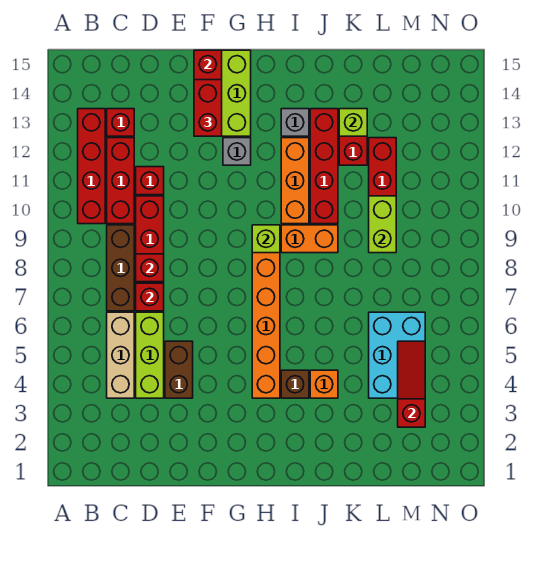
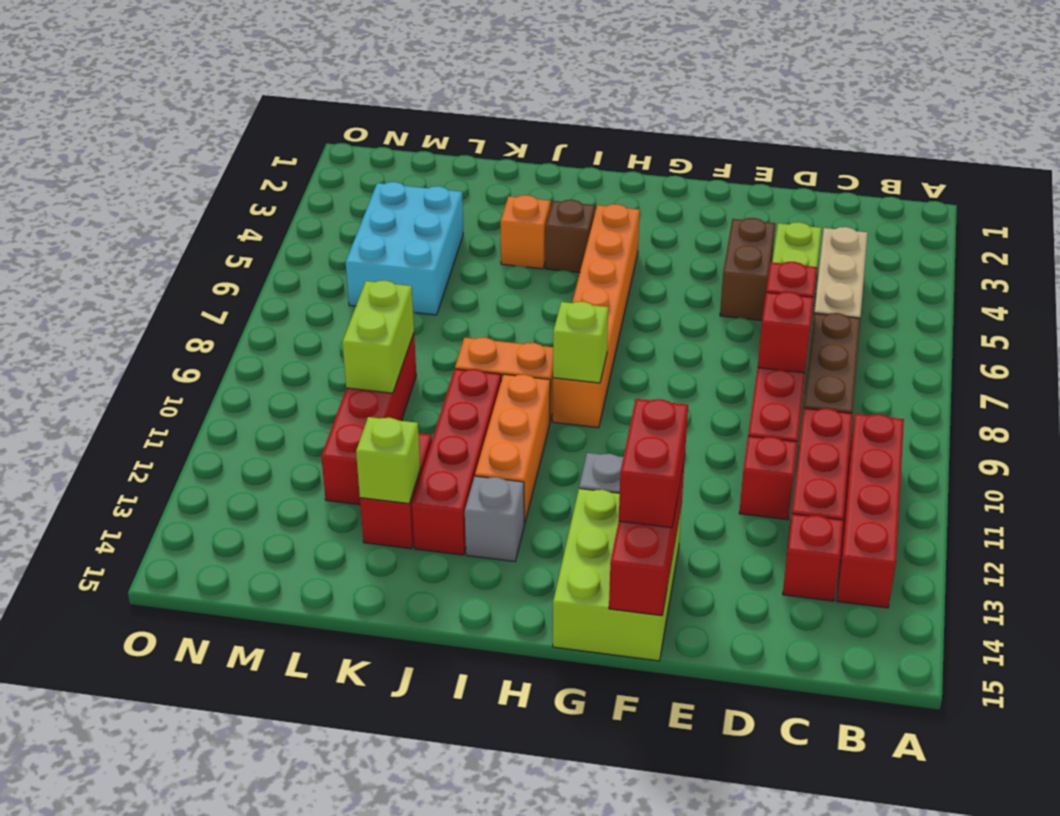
red 1x3 slope [398,341,425,427] -> none

